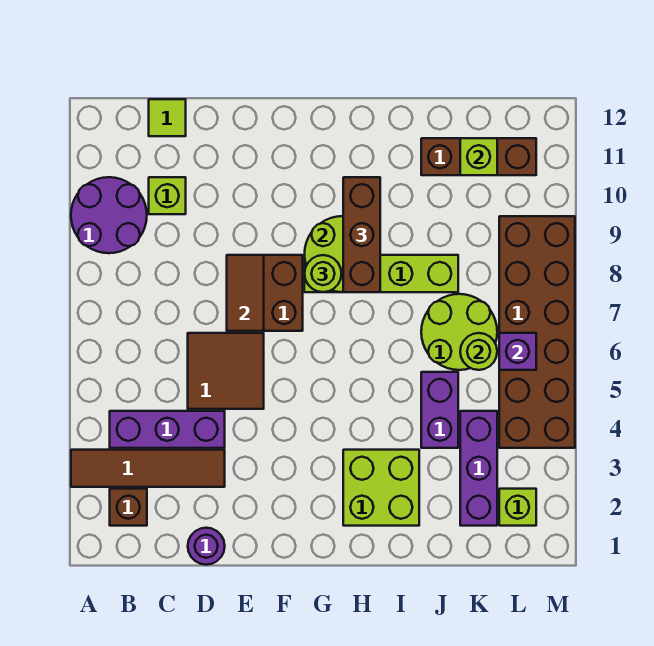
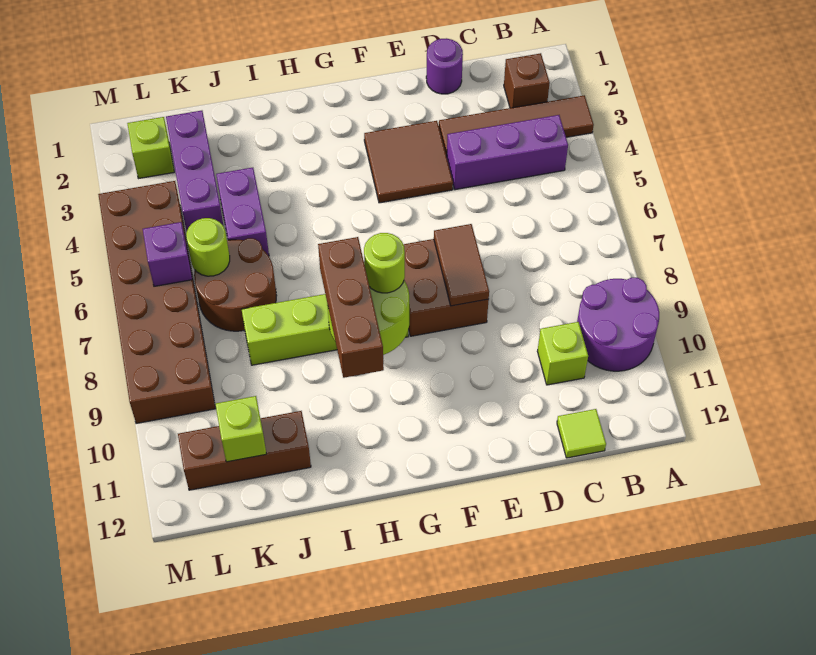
brown 2x2 tile [188,333,264,409] -> brown 2x2 tile moved to [364,121,453,203]
lime 2x2 brick [343,450,419,526] -> none
lime 2x2 round brick [421,294,497,370] -> brown 2x2 round brick [194,238,277,331]

